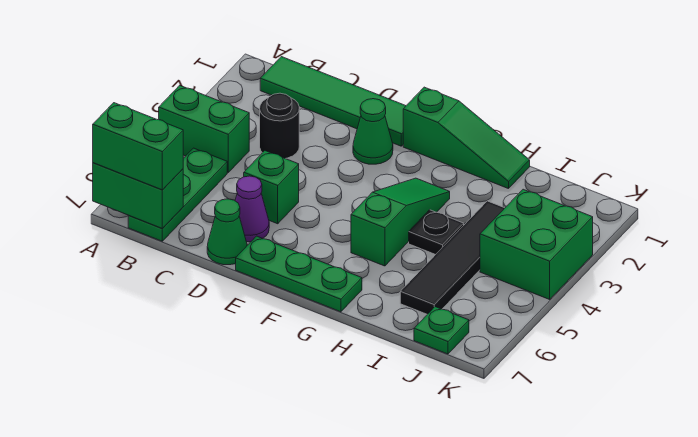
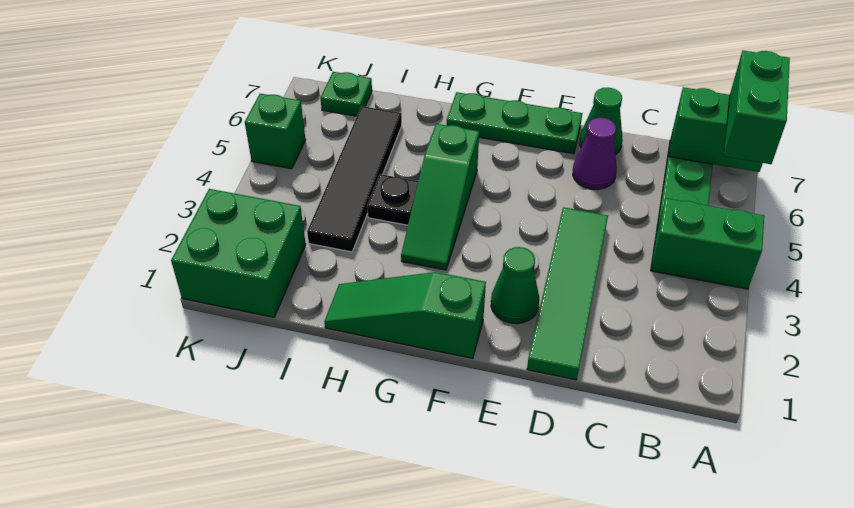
green 1x2 brick [93,103,183,190] -> green 1x2 brick turned to [724,51,790,164]
green 1x4 tile [260,57,405,146] -> green 1x4 tile turned to [527,207,608,380]
black 1x1 round brick [260,93,299,159] -> none
green 1x1 brick [244,151,299,224] -> green 1x1 brick moved to [245,94,306,169]
green 2x2 brick [480,189,593,299] -> green 2x2 brick moved to [171,189,306,317]

